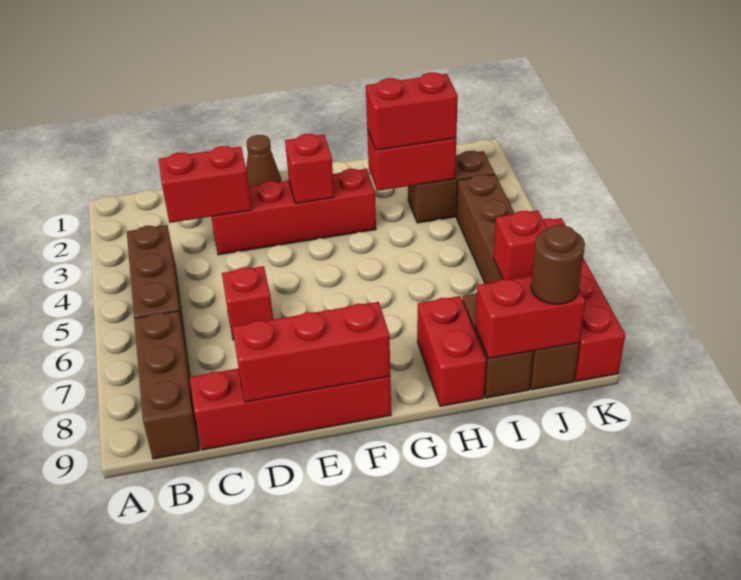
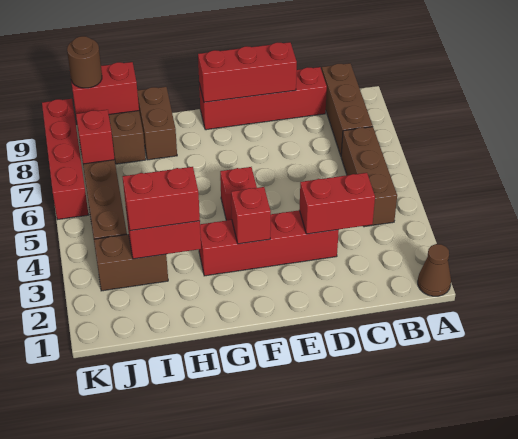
red 1x1 brick [222,266,273,340] -> red 1x1 brick moved to [220,167,257,221]
brown 1x1 cone [246,135,281,187] -> brown 1x1 cone moved to [418,244,451,296]
red 1x2 brick [417,296,486,406] -> brown 1x2 brick [137,87,177,160]

